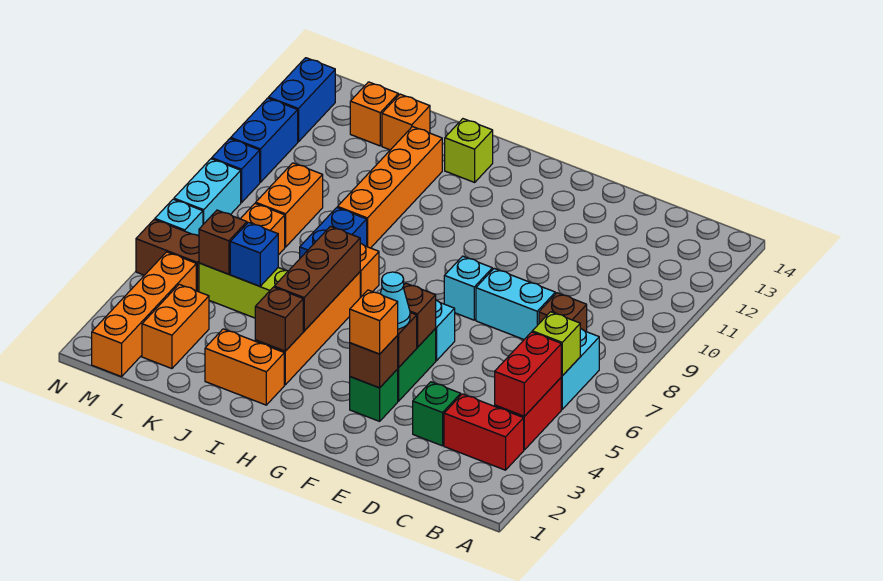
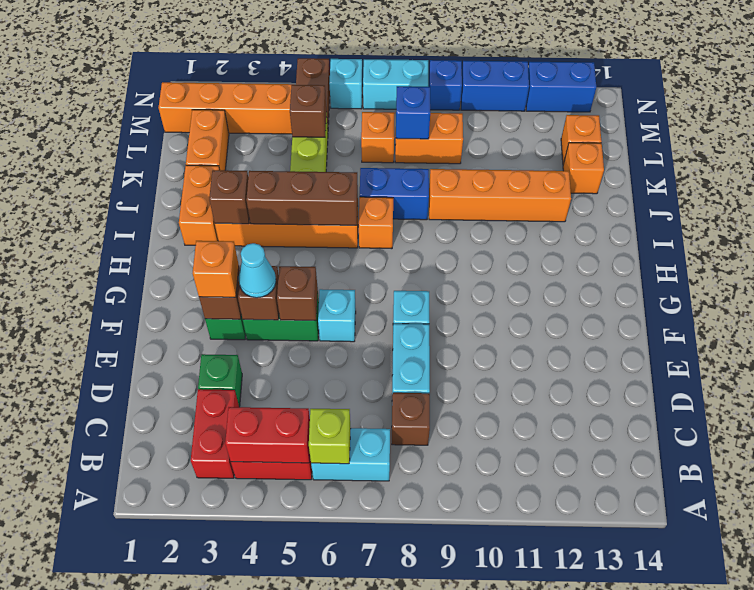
lime 1x1 brick [445,119,493,182] -> none
blue 1x1 brick [230,222,278,286] -> blue 1x1 brick moved to [396,86,430,139]
orange 1x2 brick [142,284,209,369] -> orange 1x2 brick turned to [186,110,229,170]

